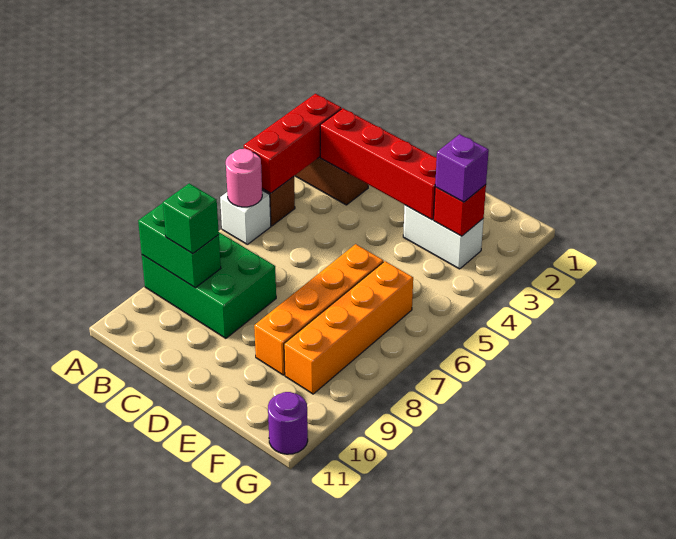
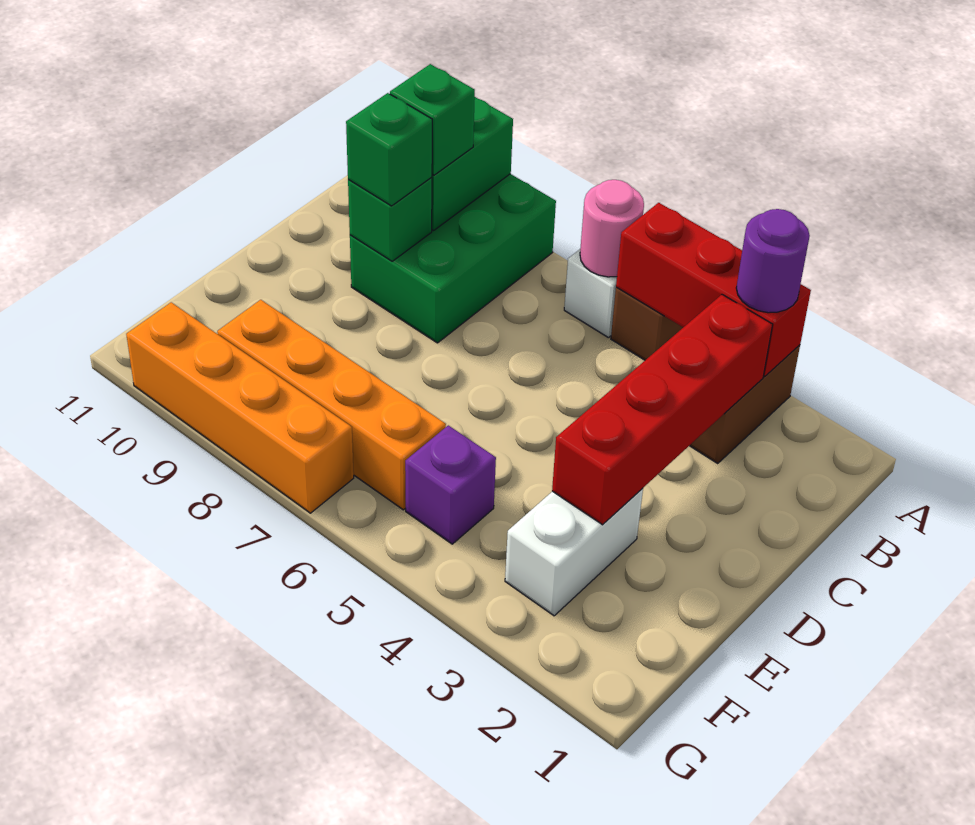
none -> green 1x1 brick [348,177,432,261]
none -> green 1x1 brick [346,93,432,206]
orange 1x4 brick [254,244,383,375] -> orange 1x4 brick moved to [126,302,354,513]
red 1x1 brick [434,185,486,236] -> none
purple 1x1 brick [435,134,489,202] -> purple 1x1 brick moved to [405,425,496,544]
purple 1x1 round brick [268,392,308,454] -> purple 1x1 round brick moved to [736,209,810,313]

